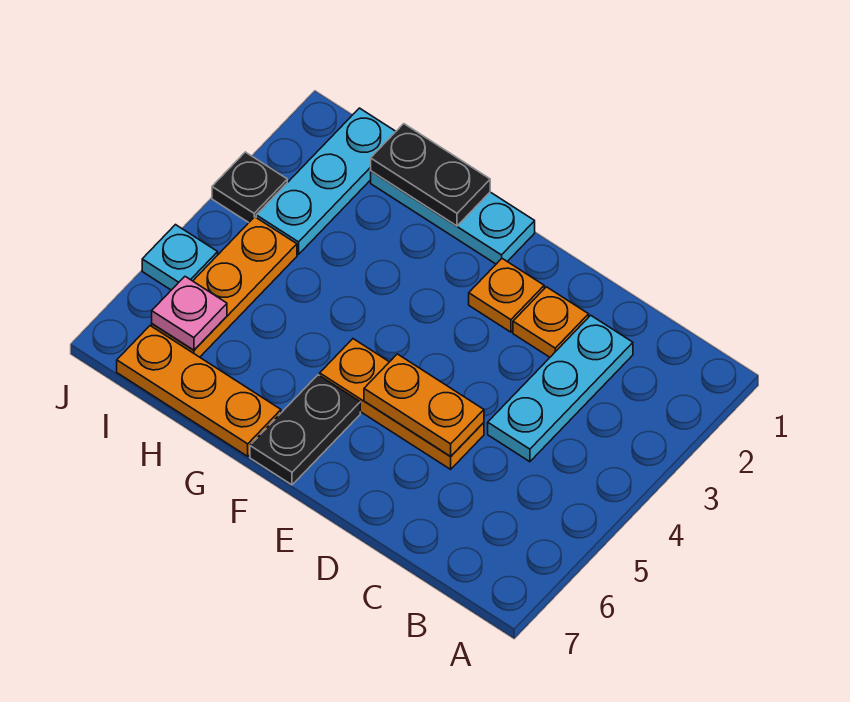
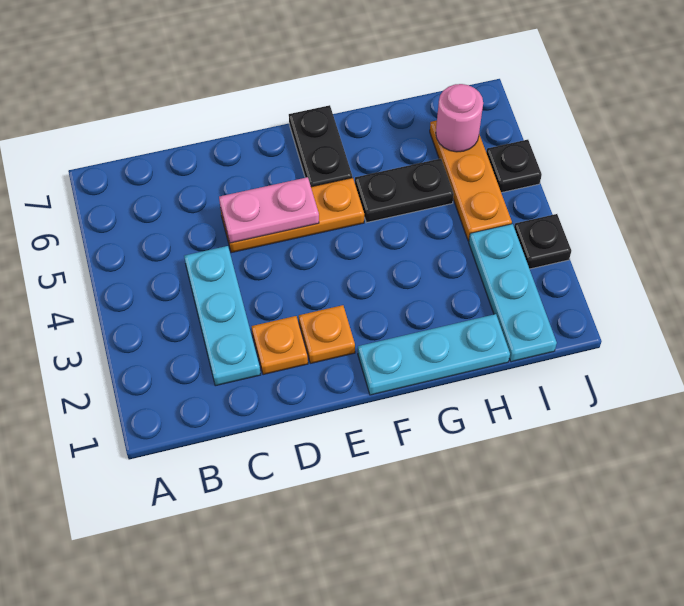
orange 1x2 plate [364,354,484,456] -> pink 1x2 plate [219,177,319,243]
black 1x2 plate [371,124,490,226] -> black 1x2 plate moved to [355,159,454,223]
orange 1x3 plate [117,326,281,456] -> none
pink 1x1 plate [152,277,227,350] -> pink 1x1 round brick [436,84,483,152]
cyan 1x1 plate [142,225,218,290] -> black 1x1 plate [486,140,542,193]

